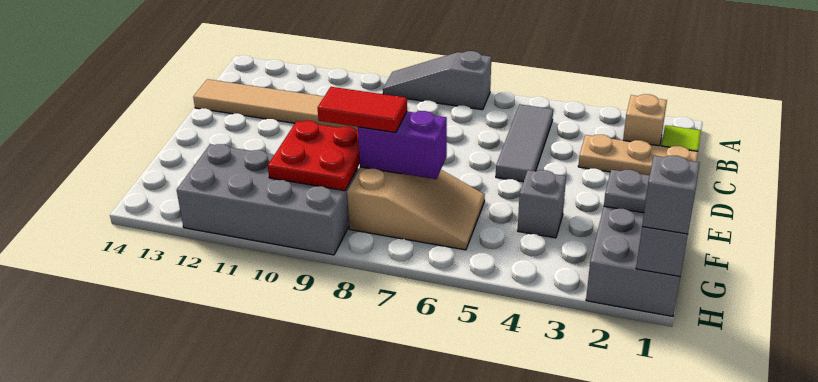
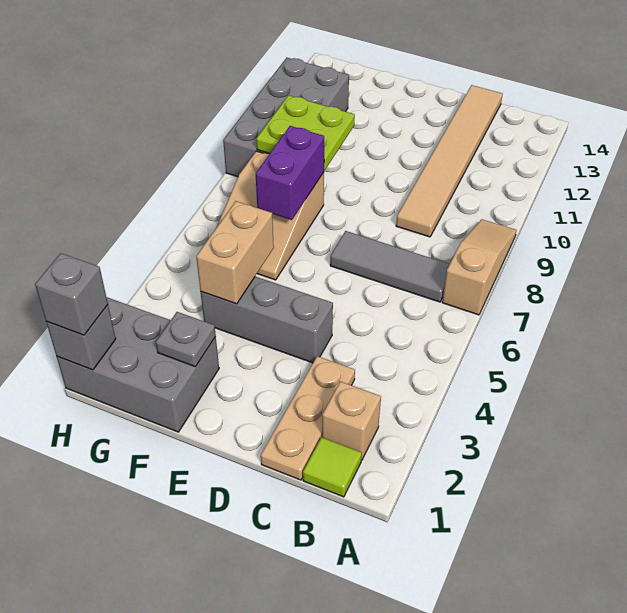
grey 1x3 slope [383,51,491,110] -> tan 1x3 slope [442,219,517,315]
grey 1x3 tile [496,105,553,182] -> grey 1x3 tile moved to [330,231,450,302]
grey 1x1 brick [518,170,566,238] -> grey 1x3 brick [201,276,333,363]
none -> tan 1x2 brick [196,201,274,304]
red 1x2 tile [317,87,407,132] -> none
red 2x2 plate [268,121,360,191] -> lime 2x2 plate [256,95,355,170]

